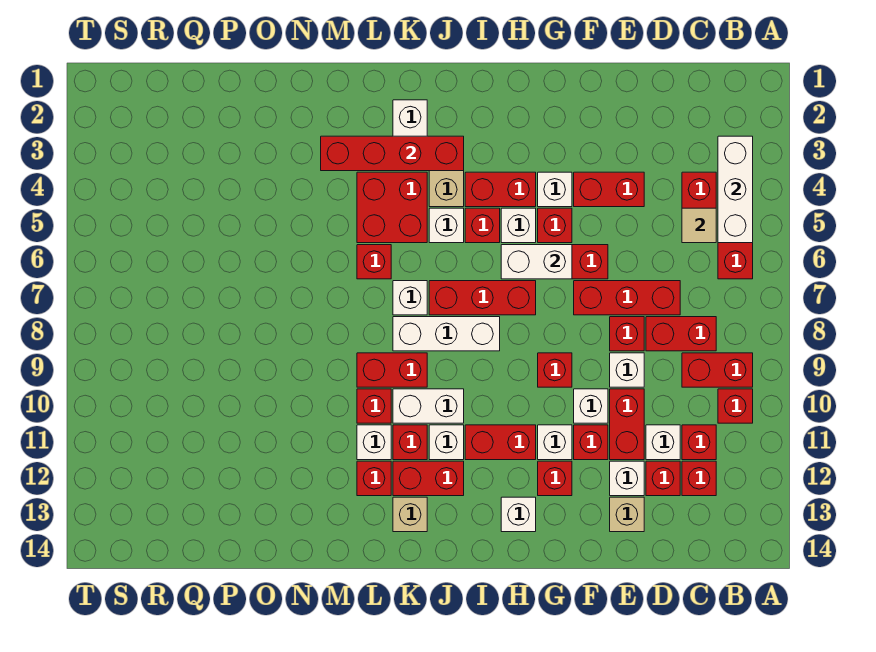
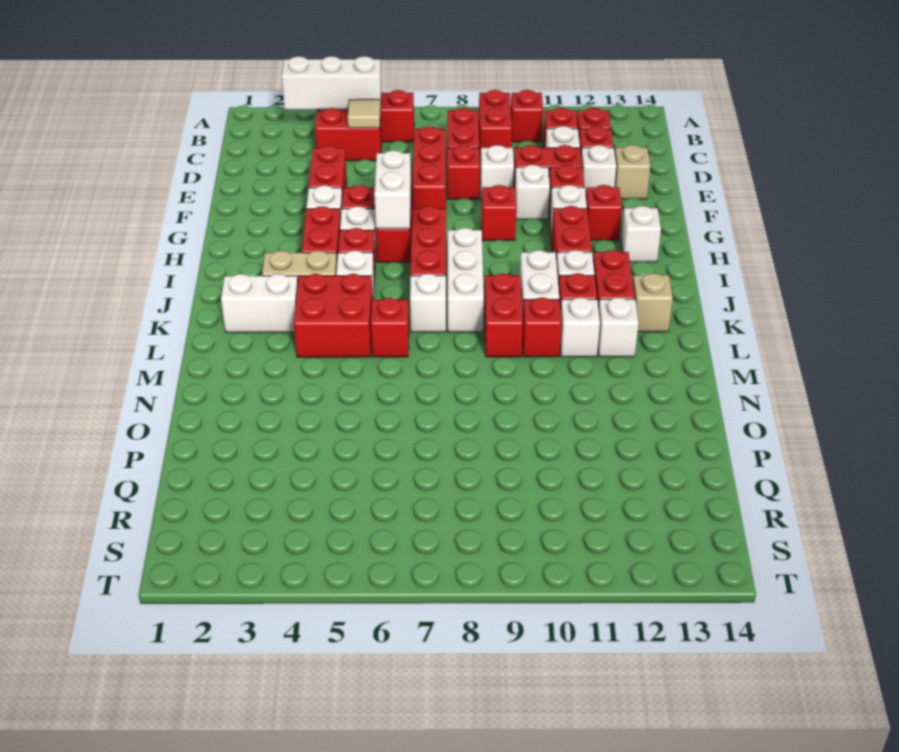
red 1x4 brick [321,136,464,171] -> none
red 1x1 brick [357,461,391,496] -> white 1x1 brick [598,297,638,357]

